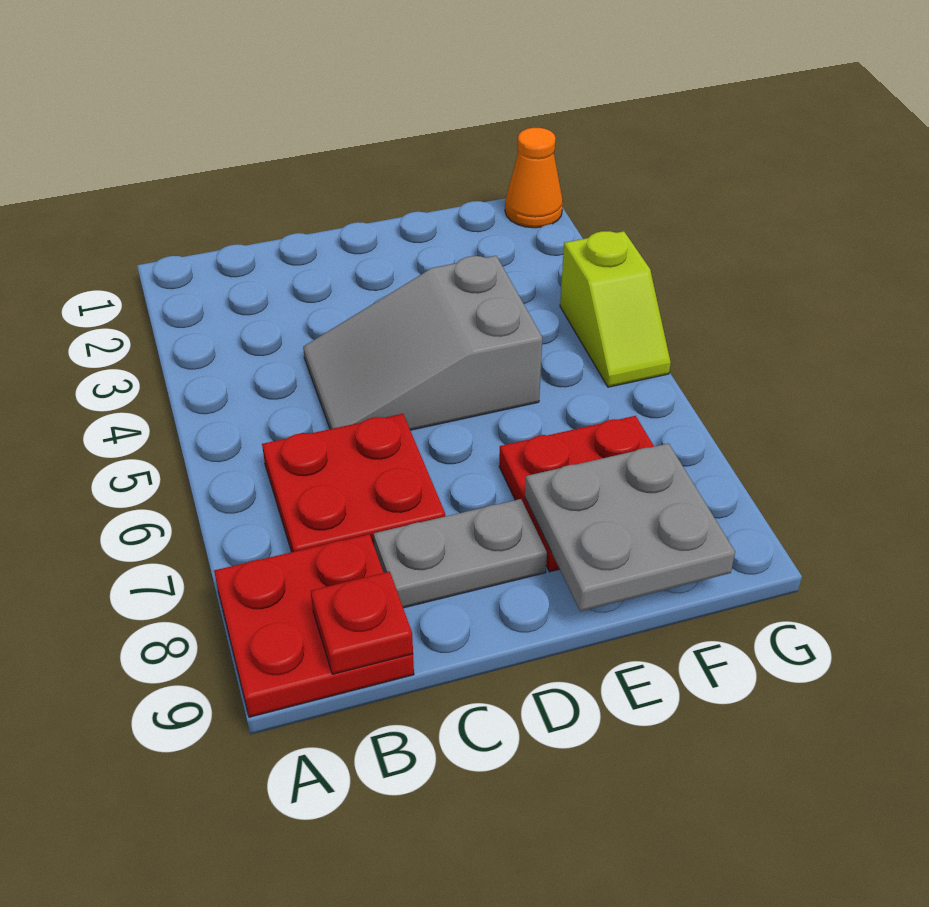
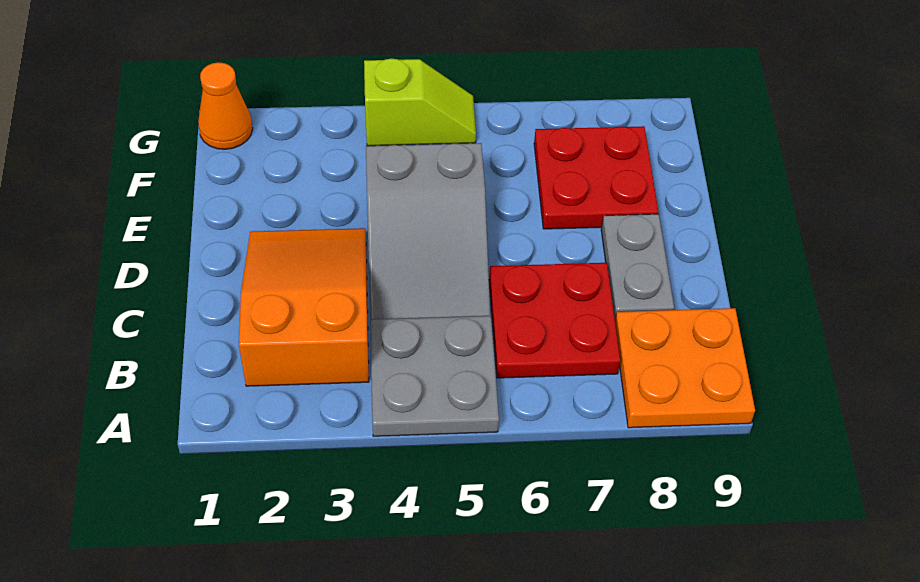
red 2x2 plate [214,534,414,717] -> orange 2x2 plate [615,308,755,428]
none -> orange 2x3 slope [239,228,369,386]
red 1x1 plate [311,572,413,674] -> none
grey 2x2 plate [525,443,735,611] -> grey 2x2 plate moved to [370,316,499,436]

